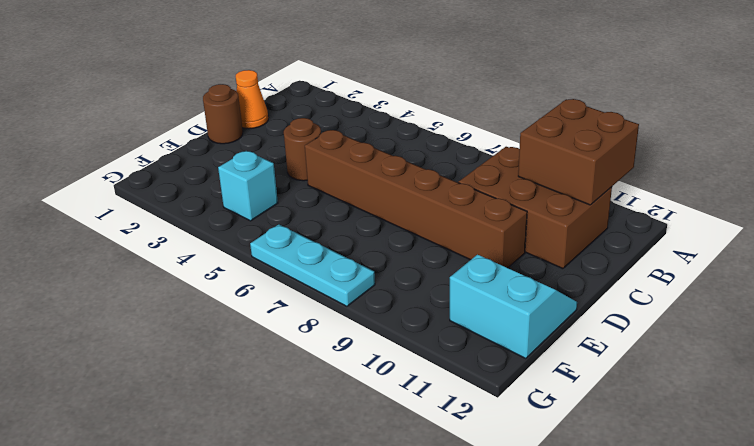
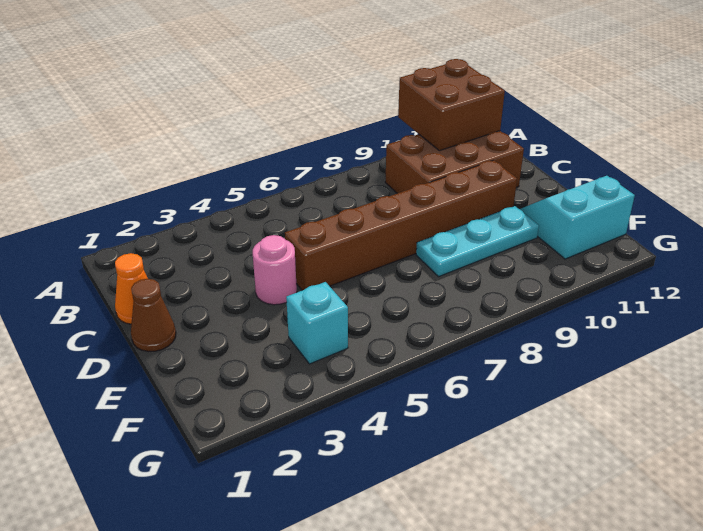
brown 1x1 round brick [203,84,243,144] -> brown 1x1 cone [131,279,176,352]
brown 1x1 round brick [284,118,321,181] -> pink 1x1 round brick [253,235,297,305]
cyan 1x3 plate [250,224,375,306] -> cyan 1x3 plate moved to [416,206,539,276]

